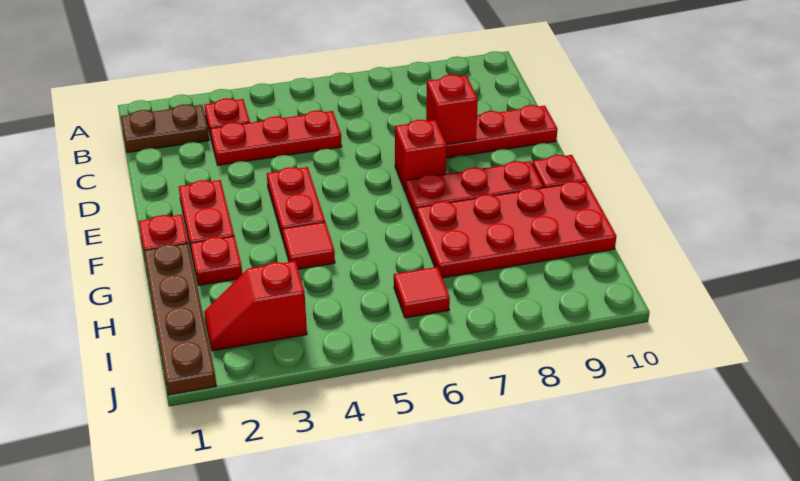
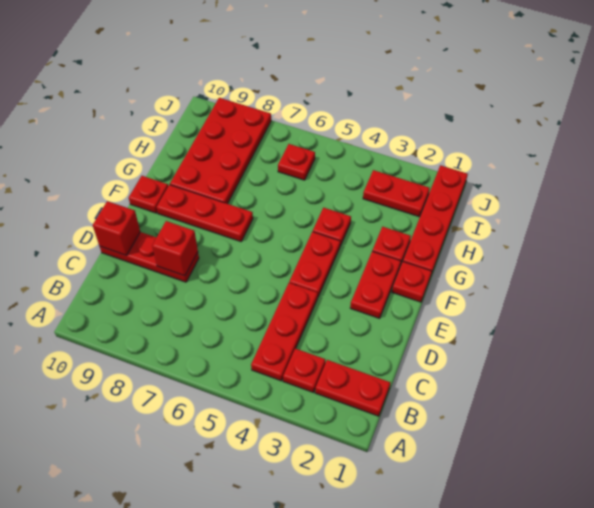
brown 1x2 plate [121,104,209,153] -> red 1x2 plate [315,360,390,416]
red 1x3 plate [210,110,342,165] -> red 1x3 plate turned to [251,283,318,381]
red 1x1 brick [395,120,447,192] -> red 1x1 brick moved to [93,201,140,256]
brown 1x4 plate [144,244,216,395] -> red 1x4 plate [403,165,468,274]
red 1x1 tile [282,222,335,269] -> red 1x1 plate [313,208,351,246]
red 2x4 plate [416,181,617,278] -> red 2x4 plate turned to [170,98,271,204]
red 1x2 slope [204,261,307,351] -> red 1x2 plate [363,170,430,217]
red 1x1 tile [394,267,450,318] -> red 1x1 plate [278,144,315,180]

